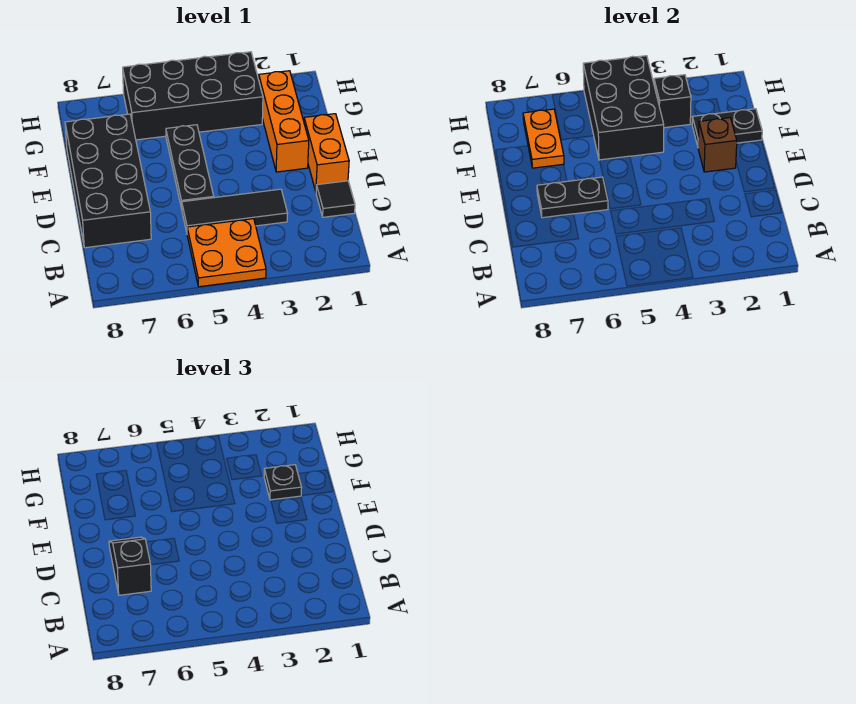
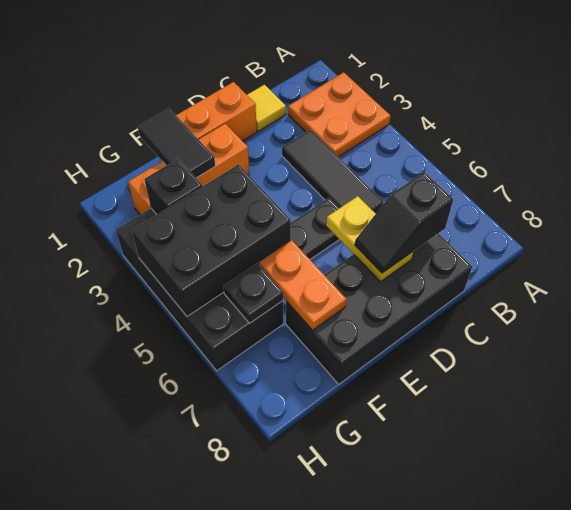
orange 2x2 plate [187,219,266,287] -> orange 2x2 plate moved to [288,72,390,157]
black 1x1 tile [316,181,355,217] -> yellow 1x1 tile [247,85,286,131]
black 1x2 plate [537,177,608,218] -> yellow 1x2 plate [326,196,413,282]
brown 1x1 brick [698,118,737,172] -> none
black 1x2 plate [692,109,762,146] -> black 1x2 tile [138,108,215,178]
black 1x1 plate [264,465,302,500] -> black 1x1 plate moved to [223,263,283,323]
orange 1x2 plate [523,109,564,168] -> orange 1x2 plate turned to [259,240,346,330]

